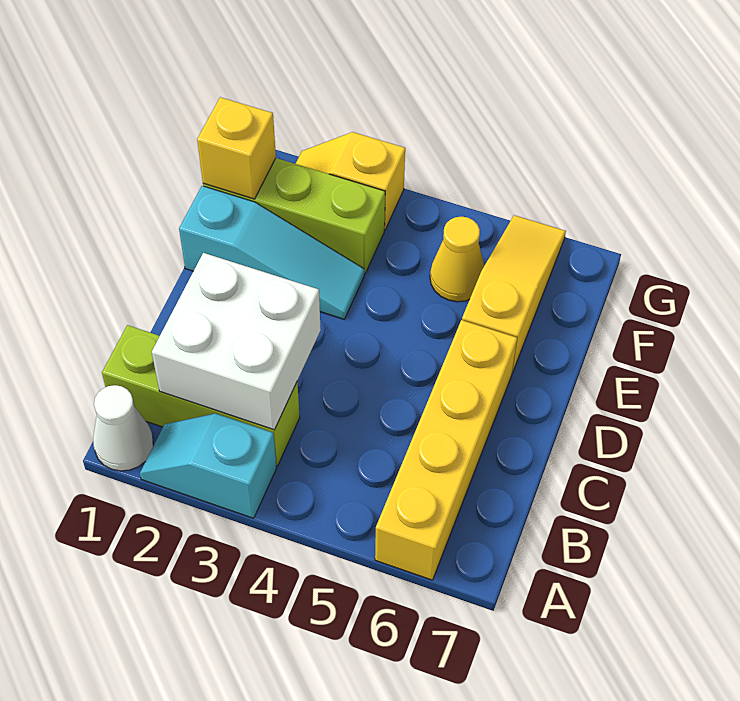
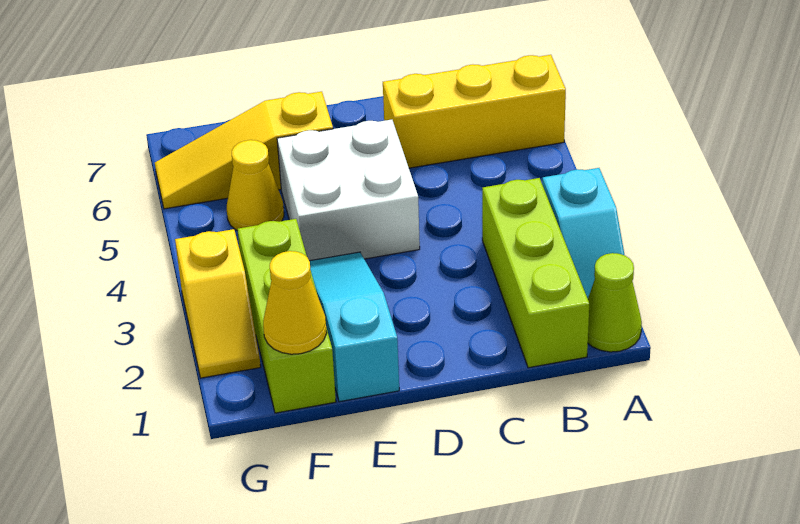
white 1x1 cone [93,385,153,471] -> lime 1x1 cone [588,253,642,352]
yellow 1x4 brick [375,320,517,580] -> yellow 1x3 brick [383,55,566,168]
white 2x2 brick [152,253,321,430] -> white 2x2 brick moved to [277,120,420,261]
yellow 1x1 brick [197,97,276,199] -> yellow 1x1 cone [263,251,327,354]

